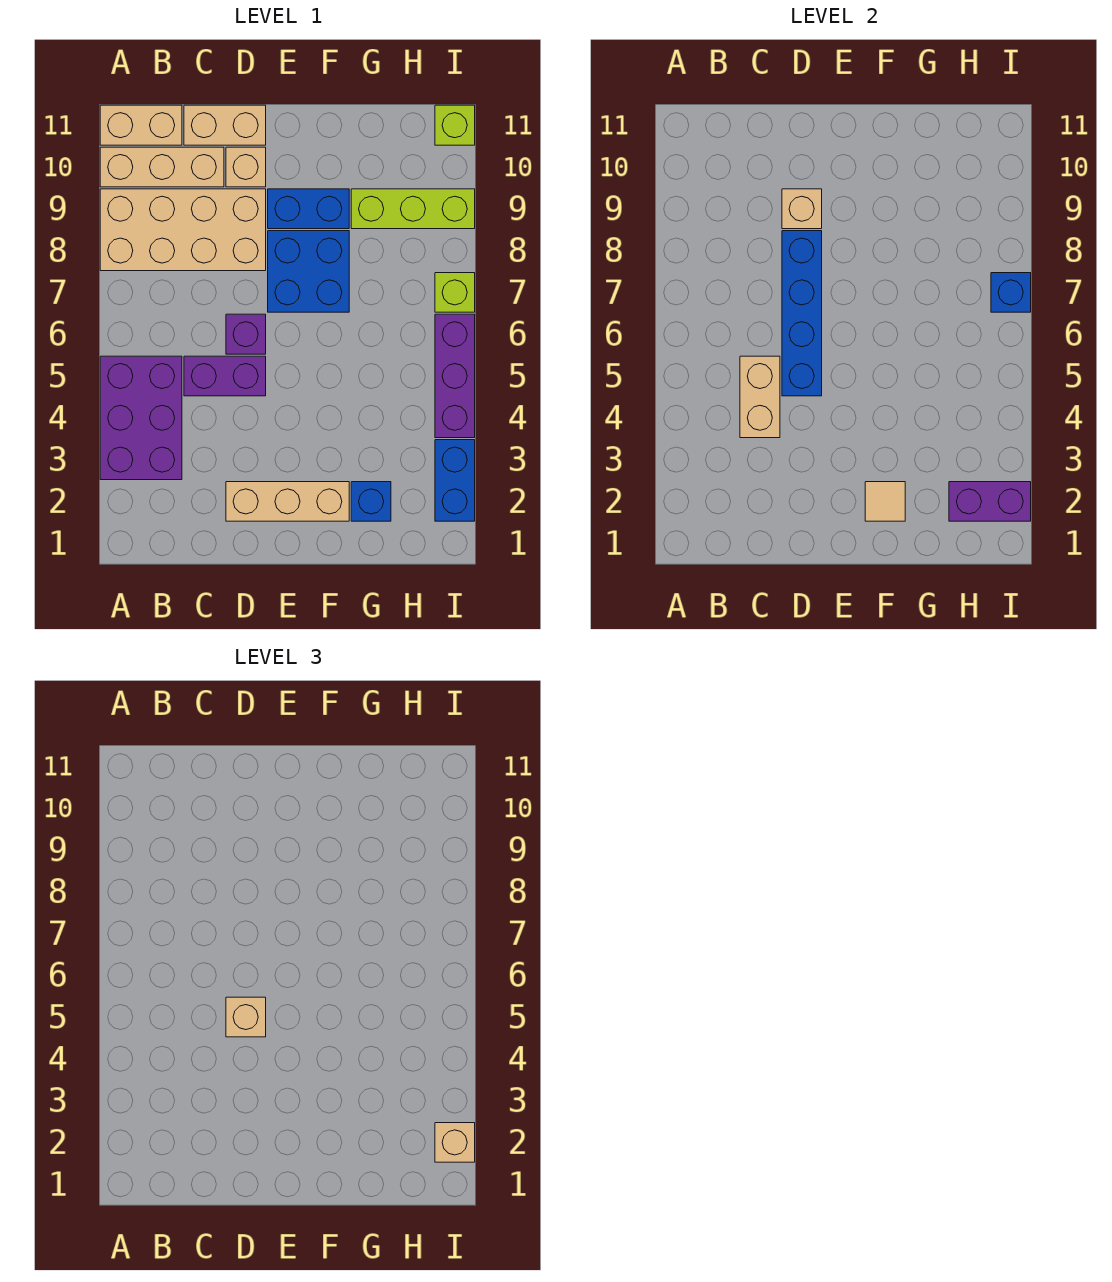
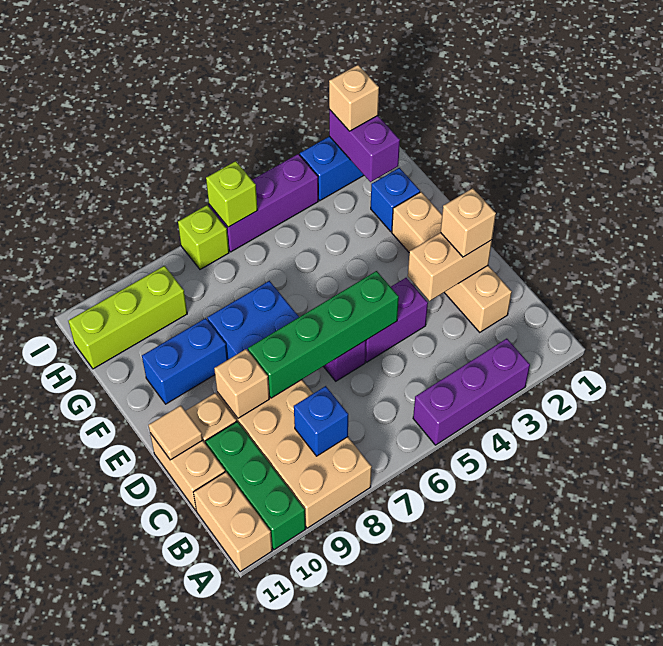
purple 2x3 brick [100,356,182,480] -> purple 1x3 brick [413,339,530,445]
tan 1x3 brick [100,147,224,187] -> green 1x3 brick [206,421,306,550]
tan 1x2 brick [740,356,780,438] -> tan 1x2 brick moved to [408,233,492,301]
purple 1x2 brick [184,356,266,396] -> purple 1x2 brick turned to [365,278,428,362]
tan 1x3 brick [226,482,349,521] -> tan 1x4 brick [392,192,512,332]
blue 1x4 brick [782,231,822,396] -> green 1x4 brick [248,271,399,398]
tan 1x1 brick [226,997,266,1037] -> tan 1x1 brick moved to [441,188,496,257]
blue 1x2 brick [268,189,349,229] -> blue 1x2 brick turned to [142,318,228,404]
tan 1x1 tile [865,482,905,521] -> tan 1x1 tile moved to [149,405,203,460]
lime 1x3 brick [351,189,475,229] -> lime 1x3 brick turned to [68,266,187,369]
blue 1x1 brick [991,273,1031,312] -> blue 1x1 brick moved to [294,386,348,456]
lime 1x1 brick [435,105,475,145] -> lime 1x1 brick moved to [206,161,258,227]

